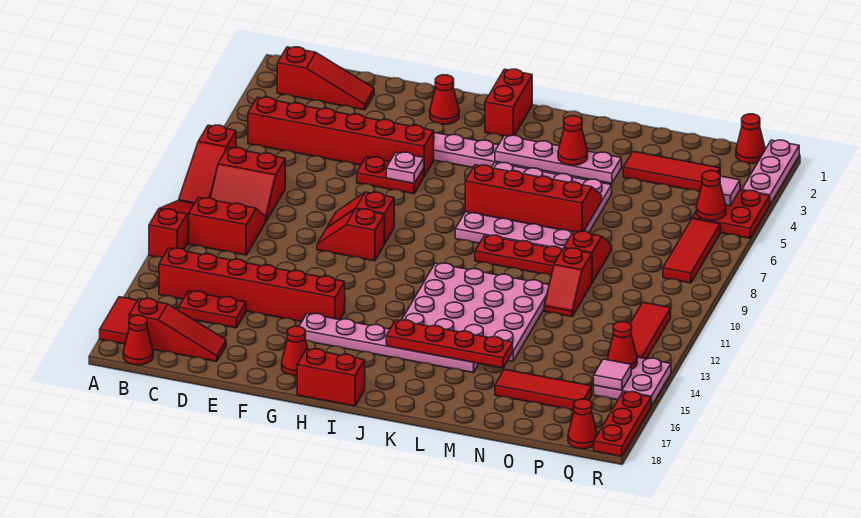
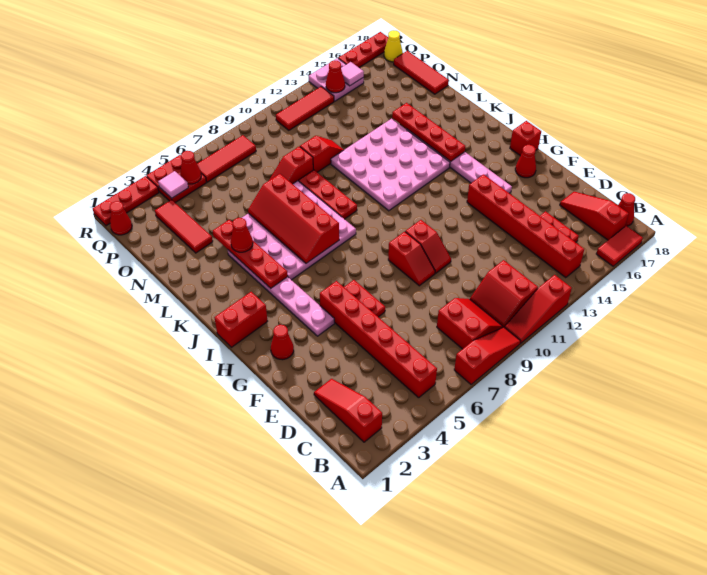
pink 1x1 plate [386,152,424,183] -> none
red 1x2 brick [297,349,365,406] -> red 1x1 brick [510,121,541,156]
pink 1x4 plate [495,135,621,183] -> red 1x4 plate [213,220,288,288]
red 1x3 tile [495,369,592,410] -> red 1x3 tile moved to [394,51,449,94]
red 1x1 cone [568,399,598,449] -> yellow 1x1 cone [384,30,403,62]
pink 1x3 plate [742,140,799,204] -> red 1x3 plate [93,176,159,226]

